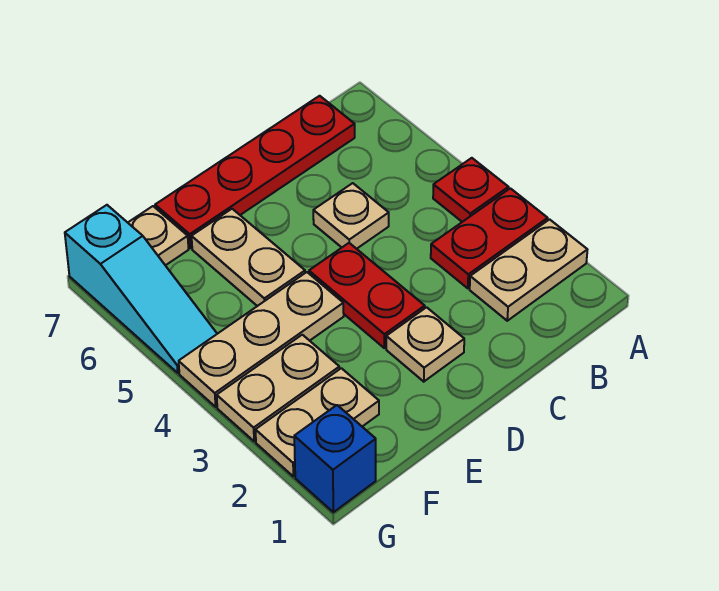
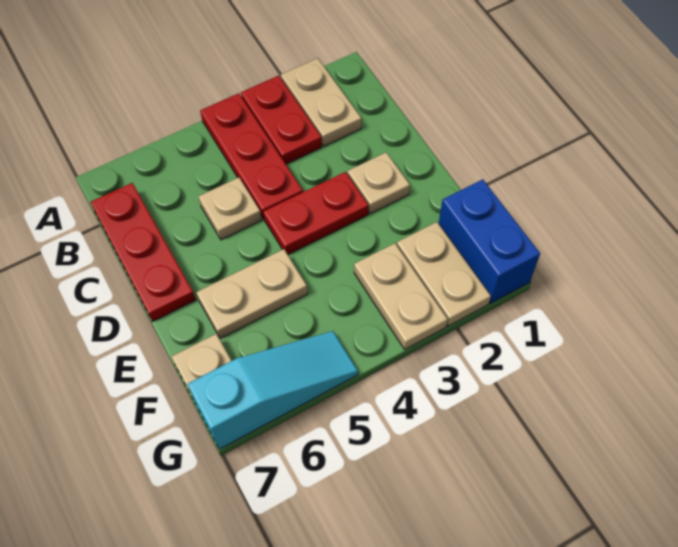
red 1x1 plate [433,158,508,222] -> red 1x3 plate [200,93,303,219]
red 1x4 plate [155,96,355,248] -> red 1x3 plate [90,183,196,321]
tan 1x3 plate [179,272,344,407] -> none
blue 1x1 brick [294,405,376,512] -> blue 1x2 brick [439,179,540,303]

